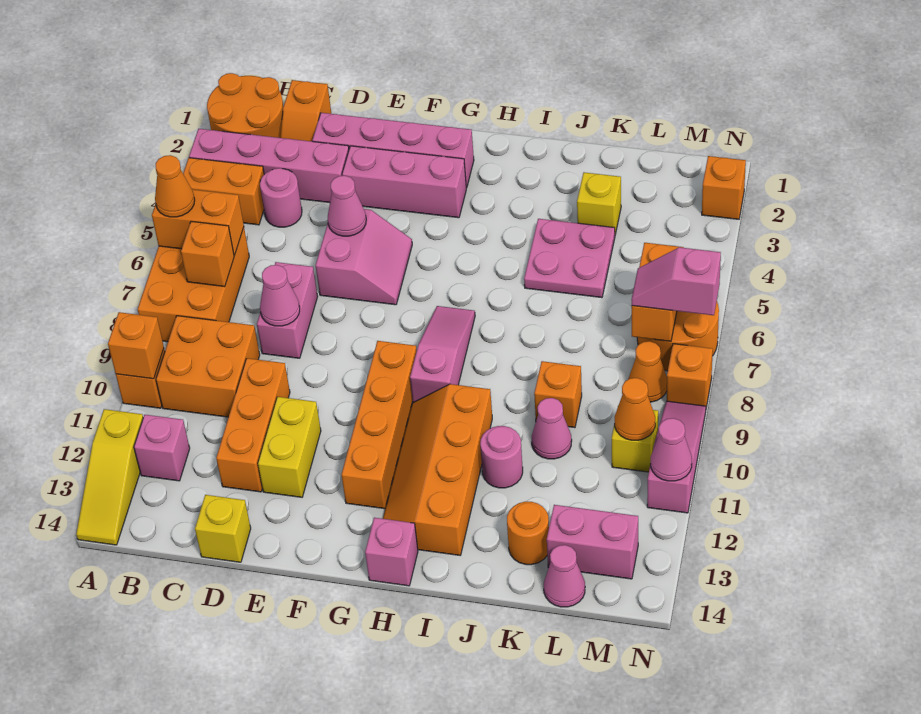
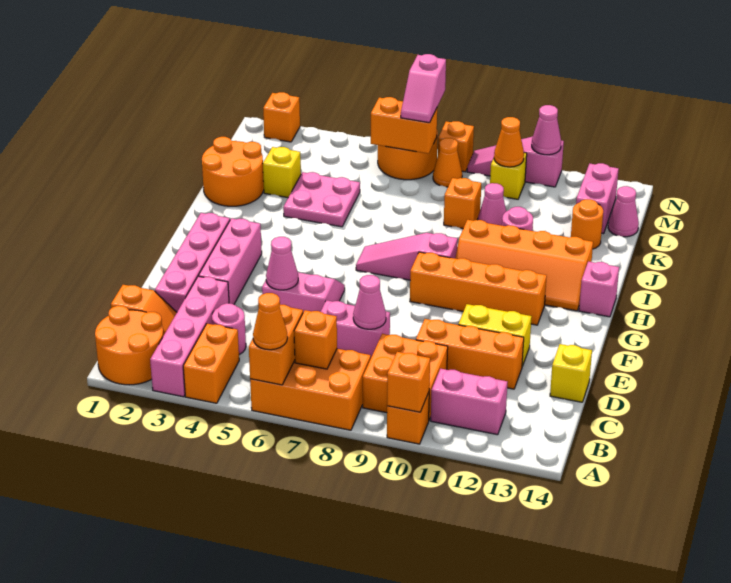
yellow 1x3 slope [76,409,143,545] -> none
pink 1x1 brick [134,415,190,481] -> pink 1x2 brick [431,369,508,435]
none -> orange 2x2 round brick [202,137,264,206]

